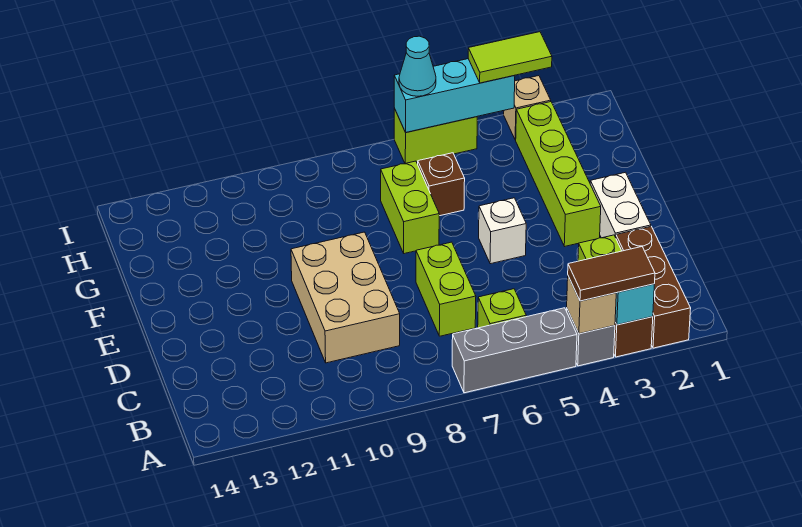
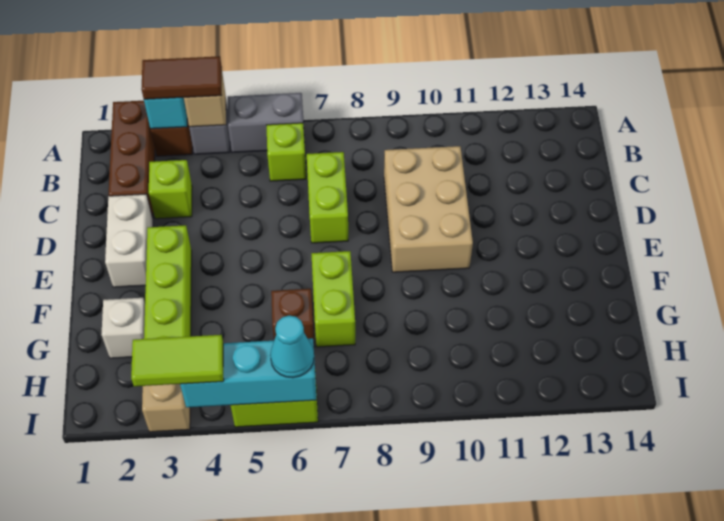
grey 1x3 brick [452,308,577,393] -> grey 1x2 brick [228,93,305,153]
white 1x1 brick [479,198,526,264] -> white 1x1 brick moved to [101,298,145,358]

